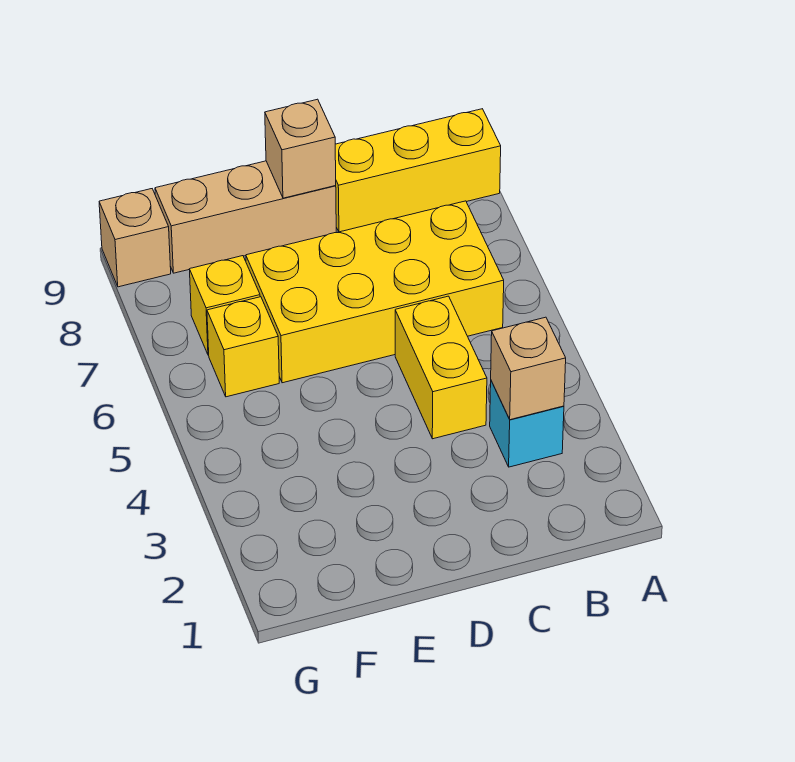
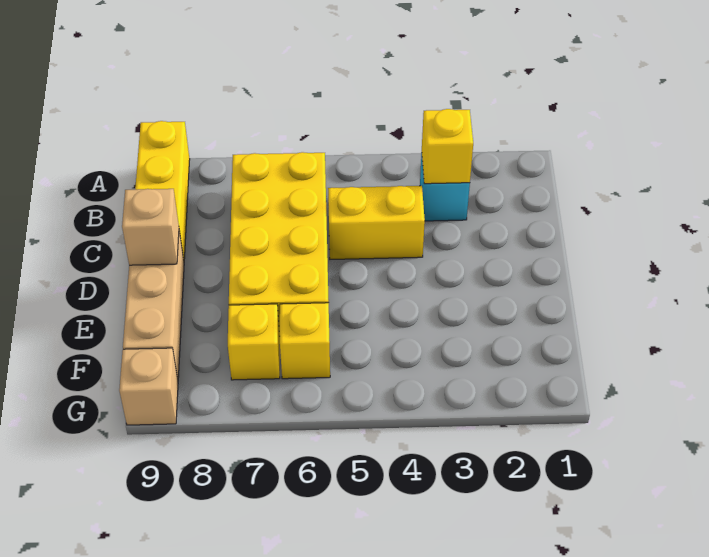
tan 1x1 brick [491,317,566,420] -> yellow 1x1 brick [422,109,473,184]

